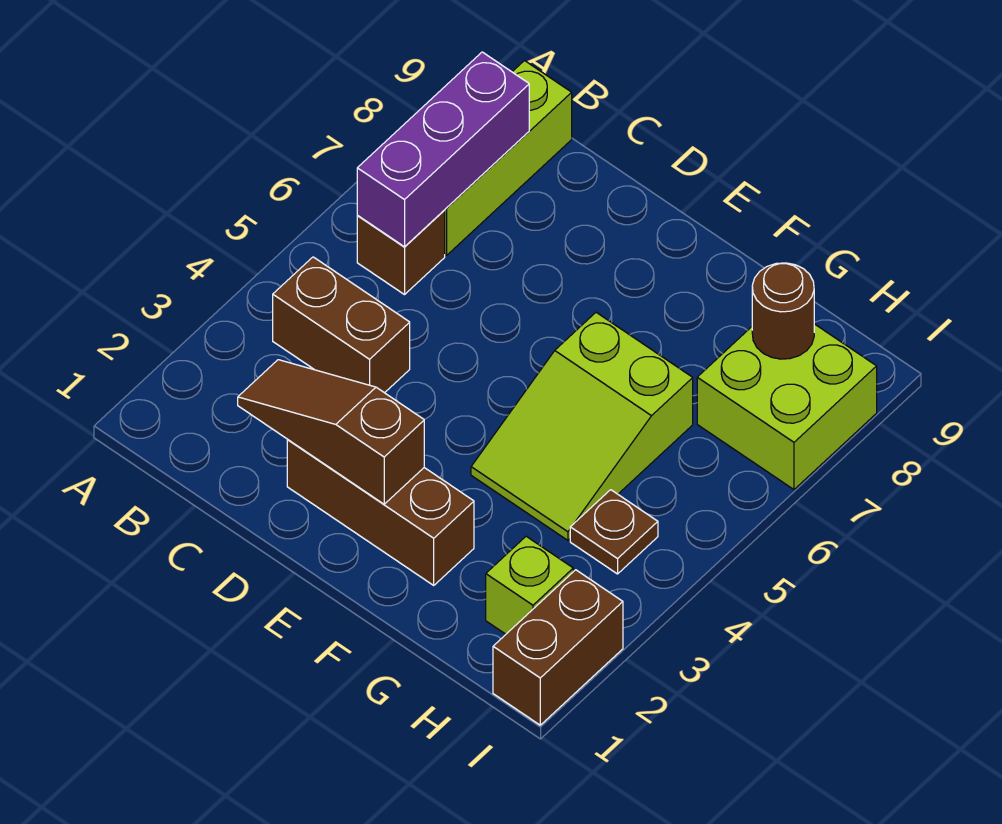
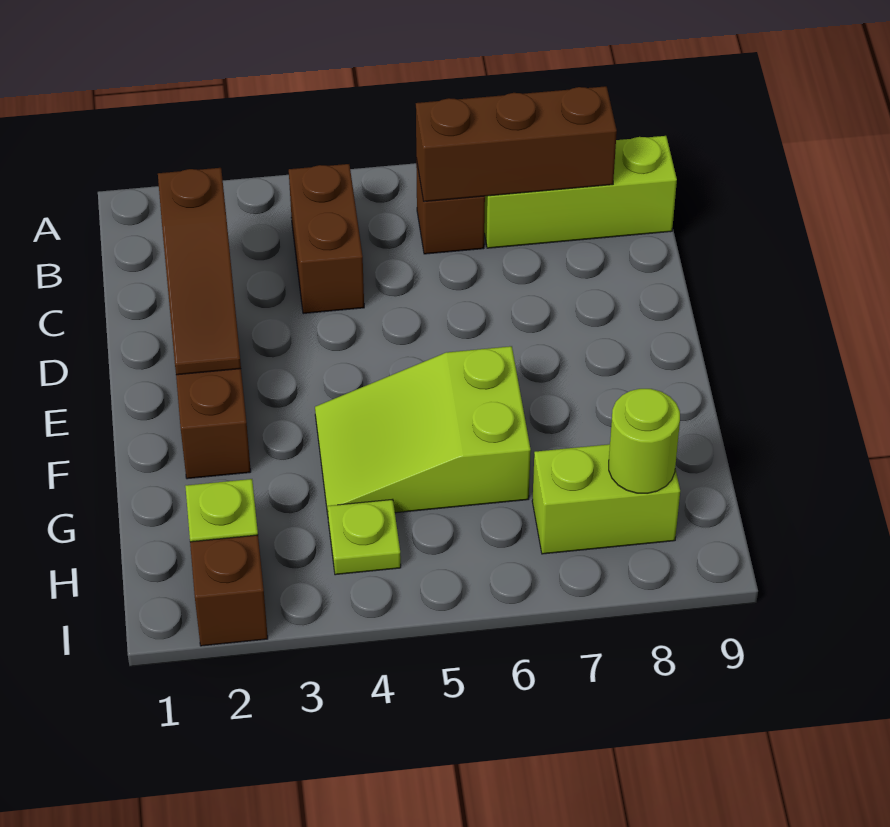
purple 1x3 brick [357,52,529,247] -> brown 1x3 brick [416,86,617,202]
brown 1x3 slope [238,360,424,504] -> brown 1x3 slope turned to [158,168,241,375]
brown 1x1 plate [570,490,658,574] -> lime 1x1 plate [328,499,401,575]
lime 2x2 brick [697,324,877,489] -> lime 1x2 brick [532,444,680,554]
brown 1x1 round brick [752,263,814,359] -> lime 1x1 round brick [609,389,680,493]
brown 1x2 brick [493,570,623,725] -> brown 1x1 brick [190,535,268,646]

